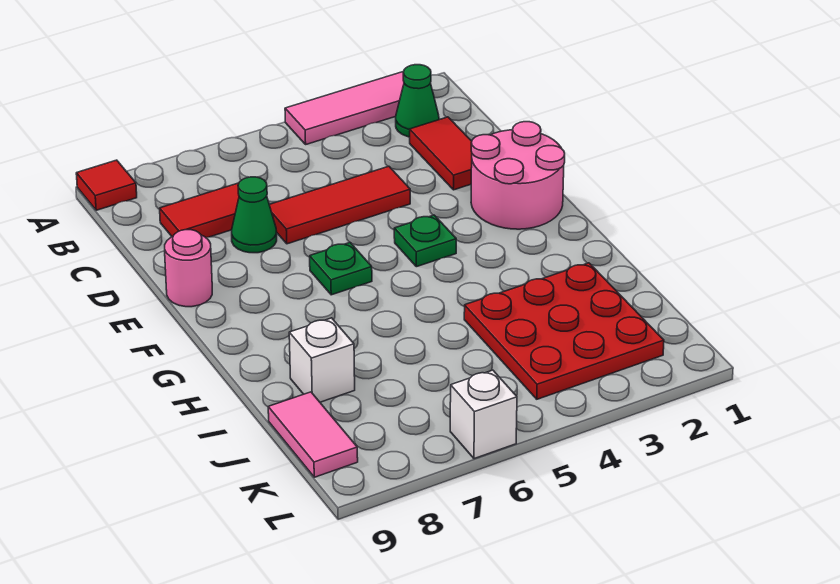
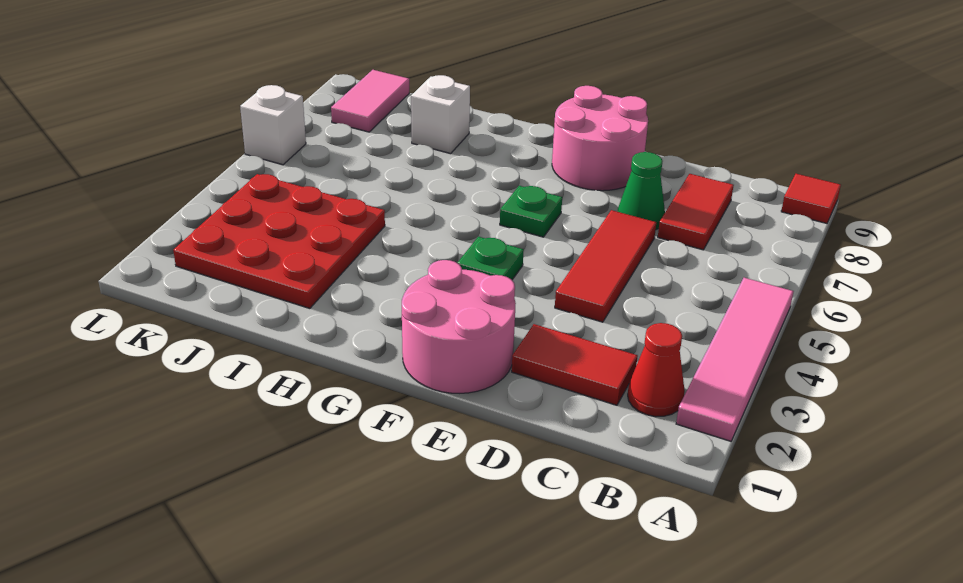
pink 1x3 tile [285,71,404,144] -> pink 1x4 tile [676,278,794,441]
green 1x1 cone [396,65,439,137] -> red 1x1 cone [628,323,685,417]
pink 1x1 round brick [165,230,212,307] -> pink 2x2 round brick [552,86,648,191]
pink 1x2 tile [268,392,358,477] -> pink 1x2 tile turned to [331,70,409,132]

